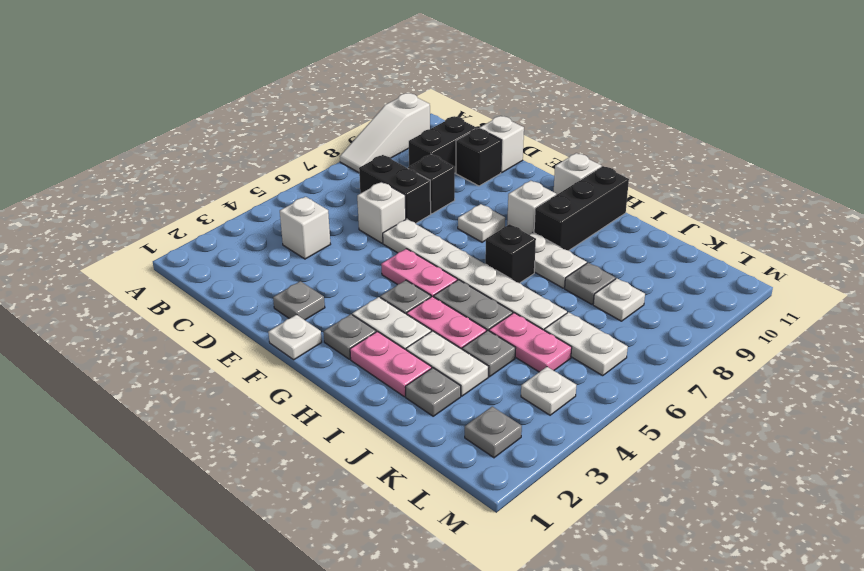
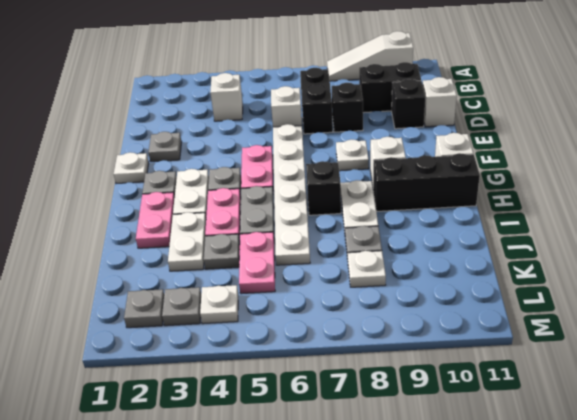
grey 1x1 plate [405,368,461,416] -> grey 1x1 plate moved to [162,287,201,326]
white 1x2 plate [544,312,628,376] -> none

